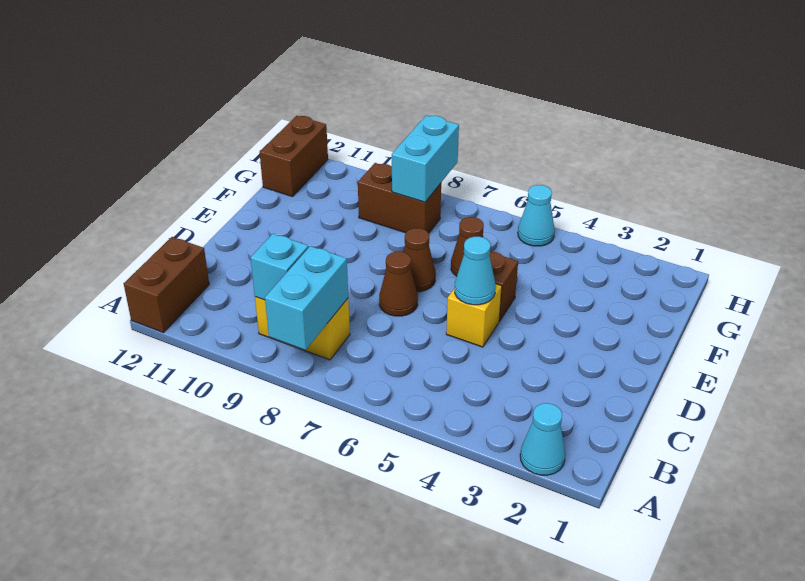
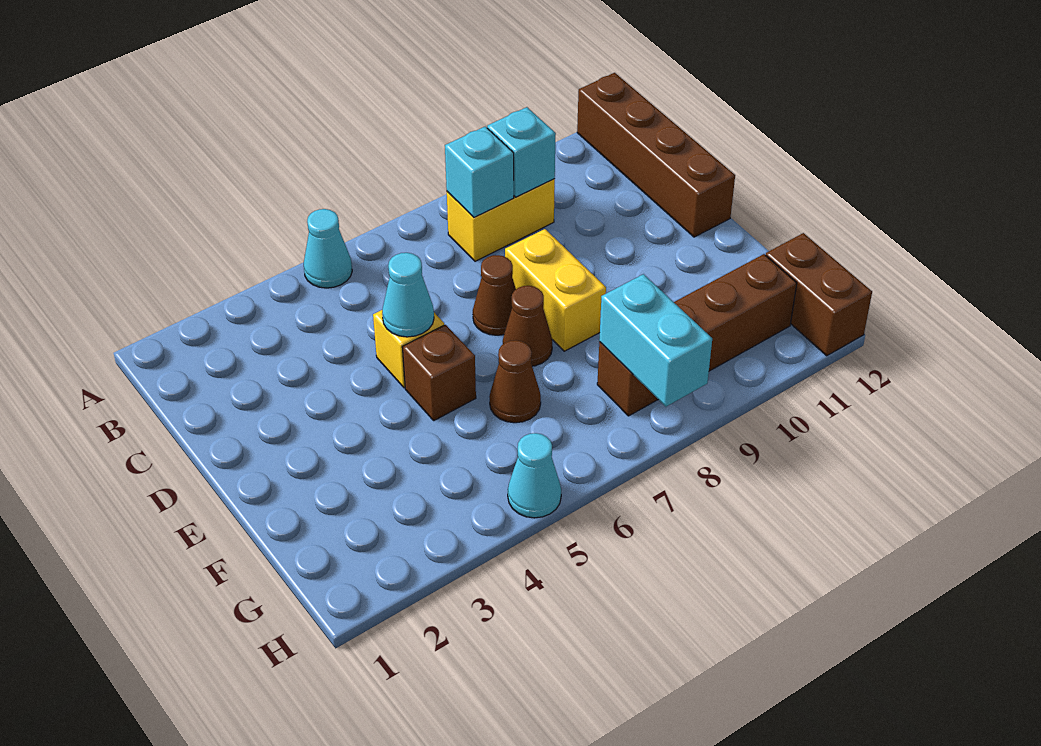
cyan 1x1 cone [520,403,566,475] -> cyan 1x1 cone moved to [304,209,352,288]
cyan 1x2 brick [265,246,348,350] -> cyan 1x1 brick [445,127,514,217]
brown 1x2 brick [124,237,209,333] -> brown 1x4 brick [577,73,735,237]
none -> yellow 1x2 brick [505,229,606,351]
brown 1x2 brick [358,163,441,233] -> brown 1x4 brick [597,254,797,416]

